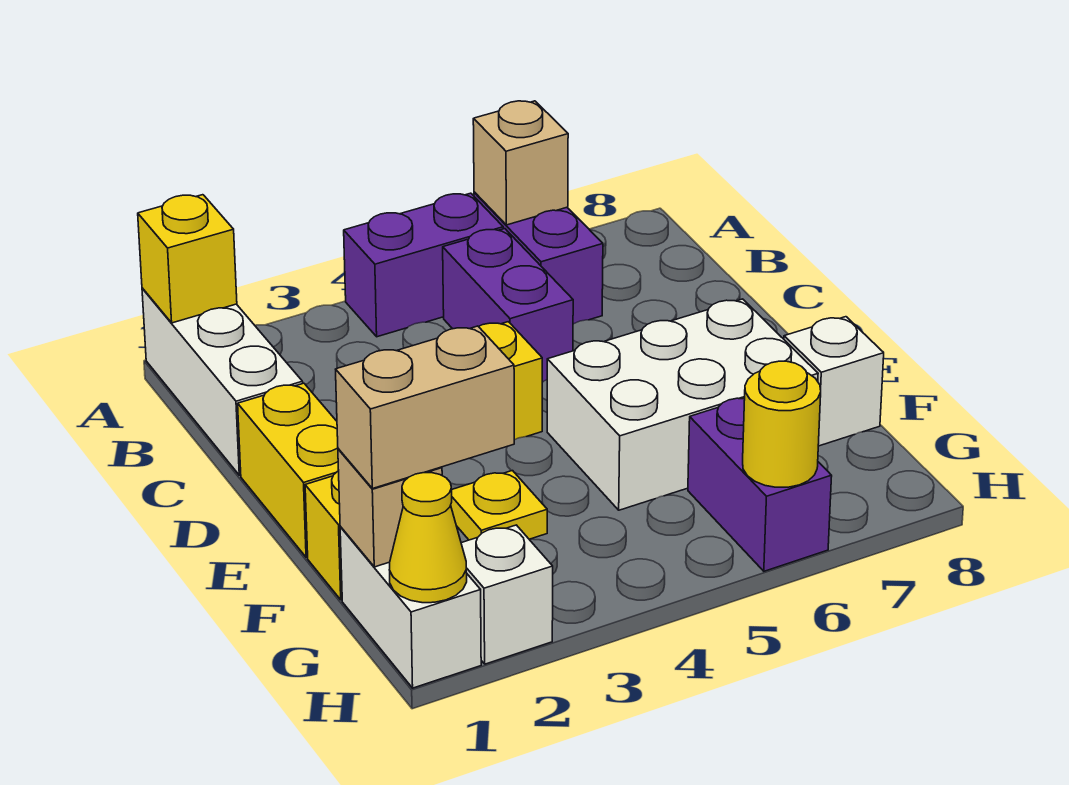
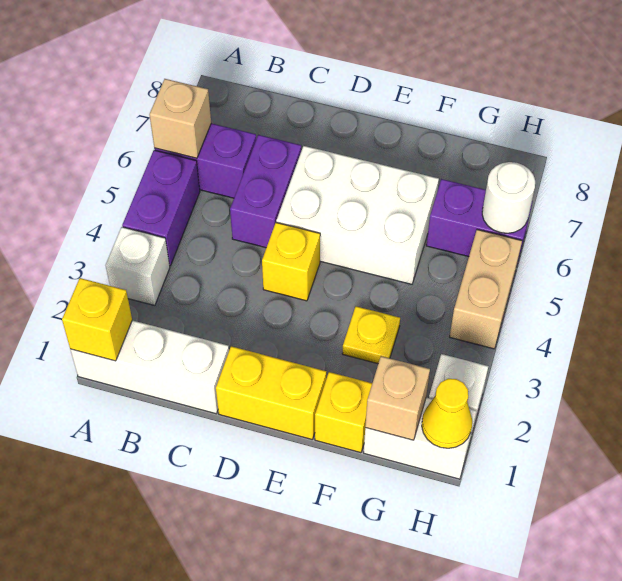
purple 1x2 brick [443,229,573,382] -> purple 1x2 brick turned to [230,135,301,248]
white 2x3 brick [547,299,818,510] -> white 2x3 brick turned to [276,146,439,284]
white 1x1 brick [784,317,884,446] -> white 1x1 brick moved to [106,227,170,306]
tan 1x2 brick [336,326,514,489] -> tan 1x2 brick moved to [450,230,522,349]
yellow 1x1 round brick [743,361,821,487] -> white 1x1 round brick [482,162,535,233]

